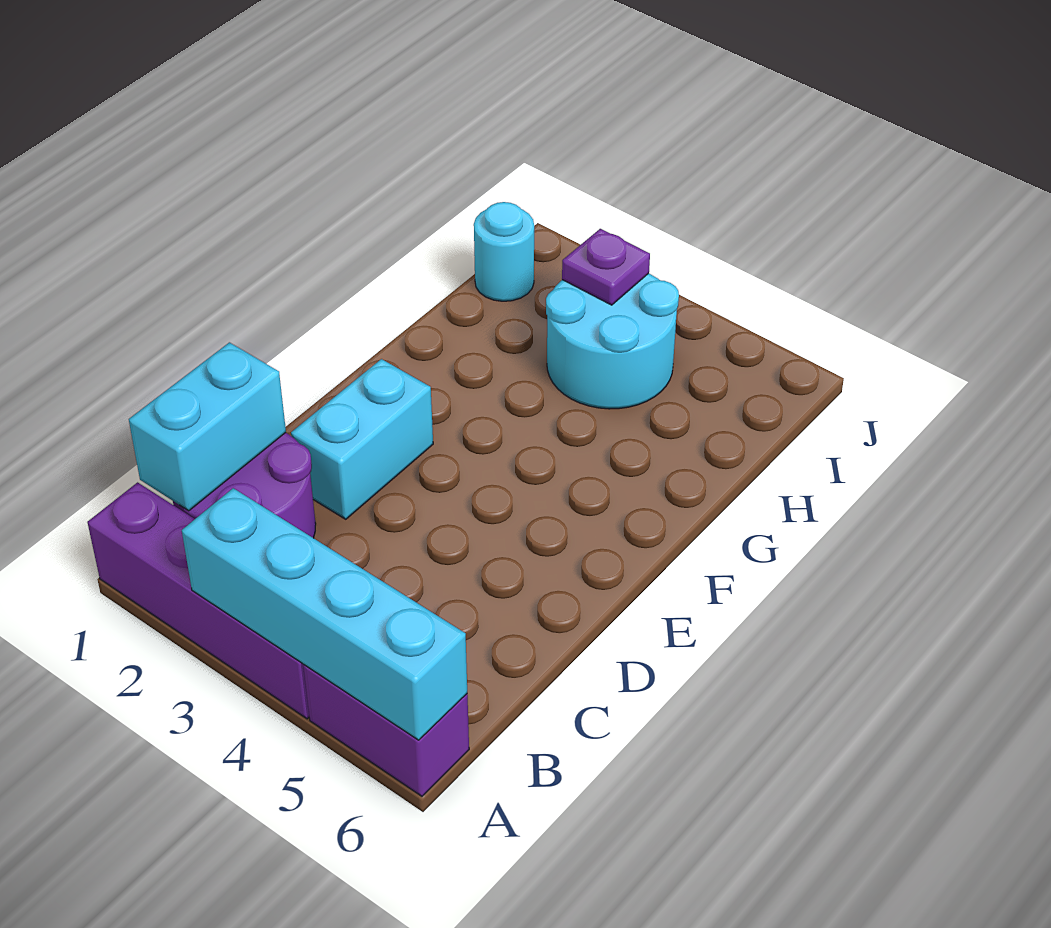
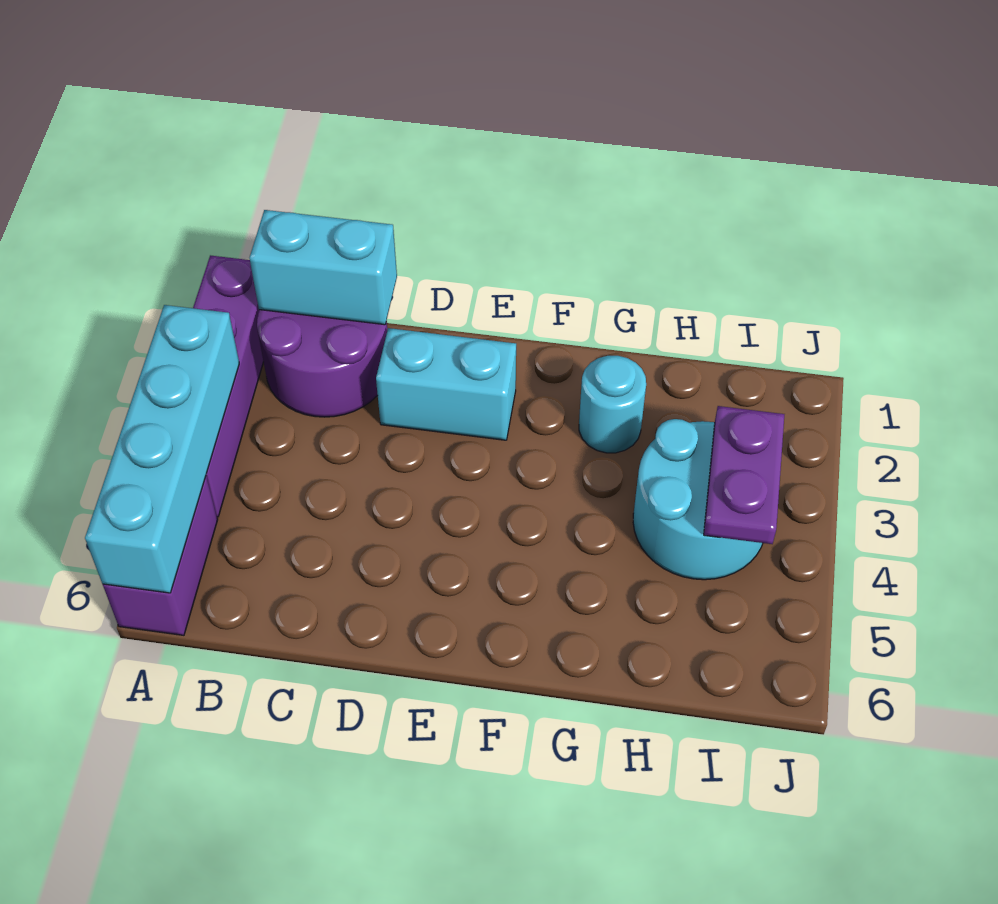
cyan 1x1 round brick [474,202,534,301] -> cyan 1x1 round brick moved to [579,356,646,453]
purple 1x1 plate [562,229,650,305] -> purple 1x2 plate [704,406,784,544]

